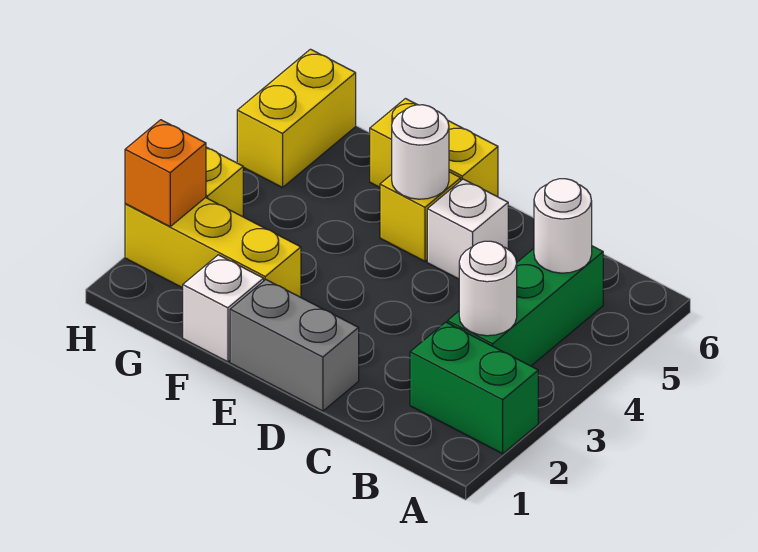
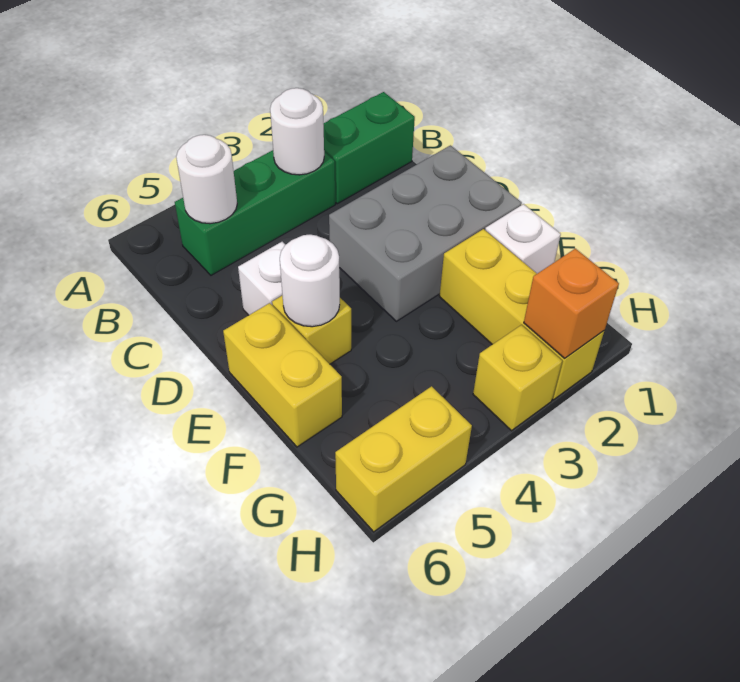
green 1x2 brick [410,322,538,454] -> green 1x2 brick turned to [323,92,415,204]
grey 1x2 brick [230,280,359,411] -> grey 2x3 brick [329,145,522,321]

